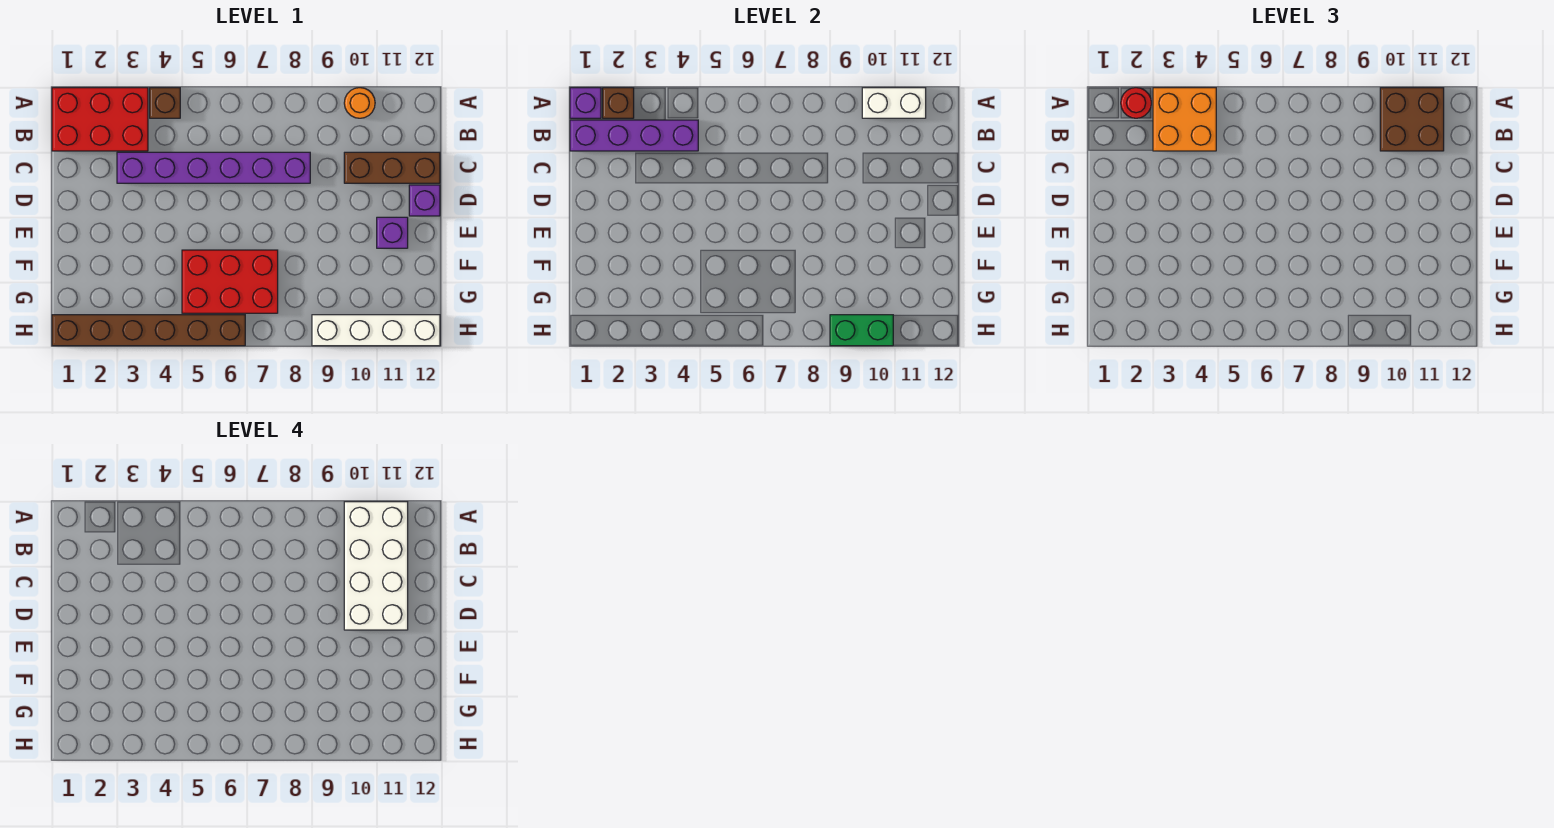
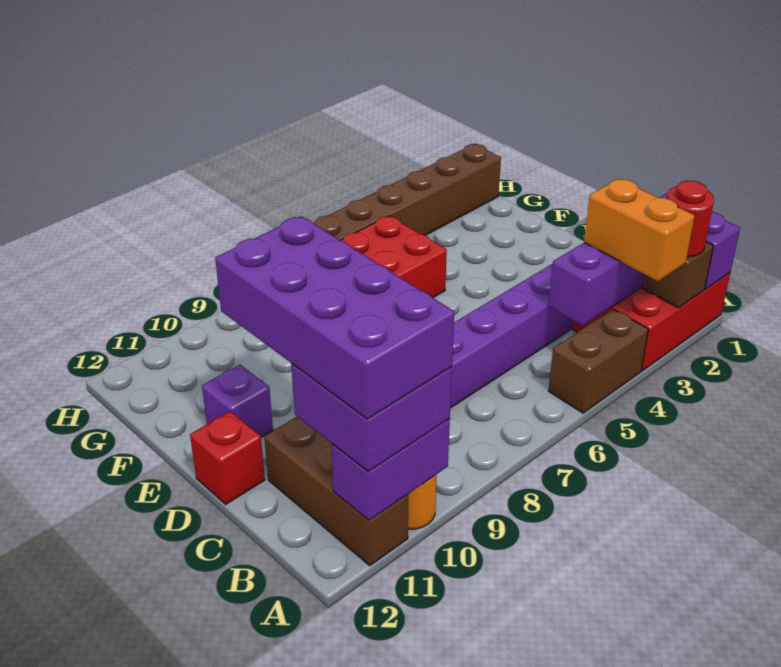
orange 2x2 brick [1153,88,1216,151] -> orange 1x2 brick [584,179,695,281]
brown 1x1 brick [150,88,180,118] -> brown 1x2 brick [549,309,648,413]
white 1x2 brick [862,88,926,118] -> purple 1x2 brick [331,419,450,520]
brown 2x2 brick [1380,88,1444,151] -> purple 2x2 brick [291,363,452,472]
white 2x4 brick [344,502,408,630] -> purple 2x4 brick [215,216,454,419]
brown 1x3 brick [344,152,440,183] -> brown 1x3 brick turned to [264,417,409,566]
purple 1x1 brick [409,185,440,216] -> red 1x1 brick [190,411,265,504]
white 1x4 brick [312,315,440,346] -> none
green 1x2 brick [830,315,893,346] -> none

